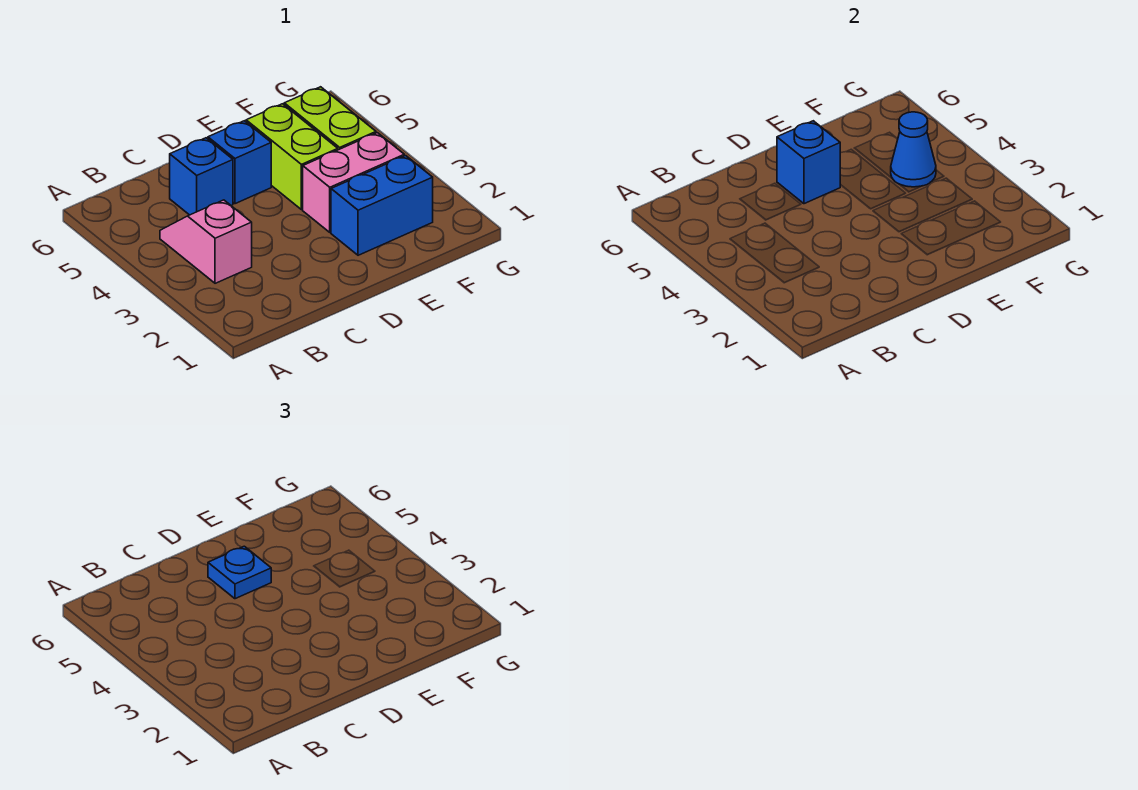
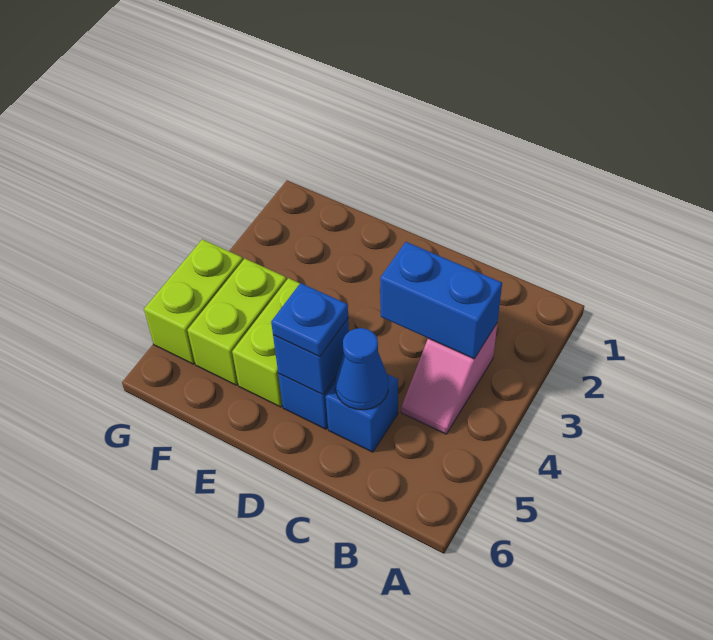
blue 1x2 brick [331,156,433,255] -> blue 1x2 brick moved to [380,242,502,359]
pink 1x2 brick [303,133,404,232] -> none
blue 1x1 cone [891,112,936,187] -> blue 1x1 cone moved to [335,328,388,410]
none -> lime 1x2 brick [144,239,243,364]

